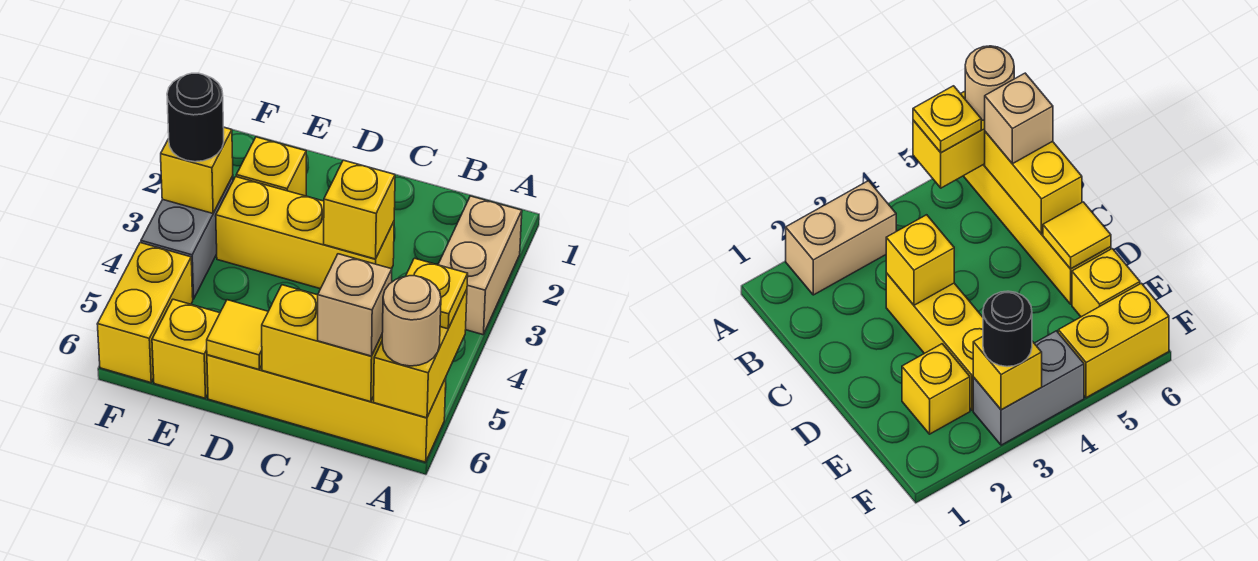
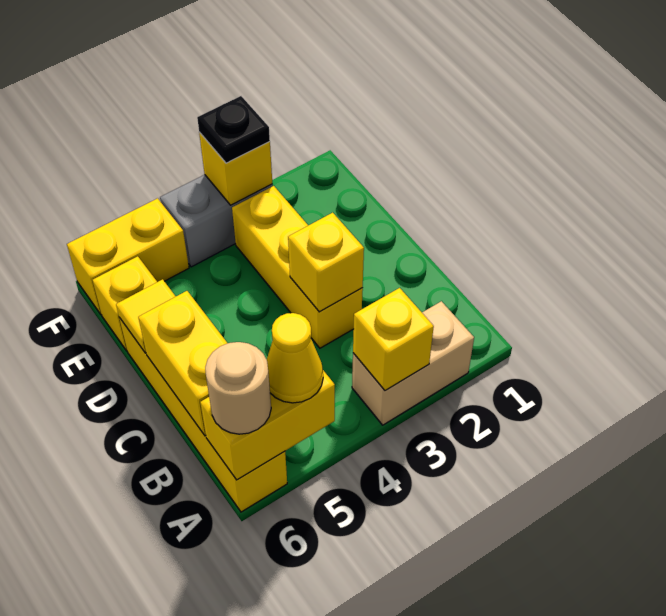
yellow 1x1 plate [406,258,468,329] -> yellow 1x1 cone [267,313,323,403]
tan 1x1 brick [318,254,392,356] -> none
yellow 1x1 brick [236,137,306,196] -> yellow 1x1 brick moved to [353,288,434,391]
black 1x1 round brick [167,73,224,162] -> black 1x1 plate [197,96,270,163]

